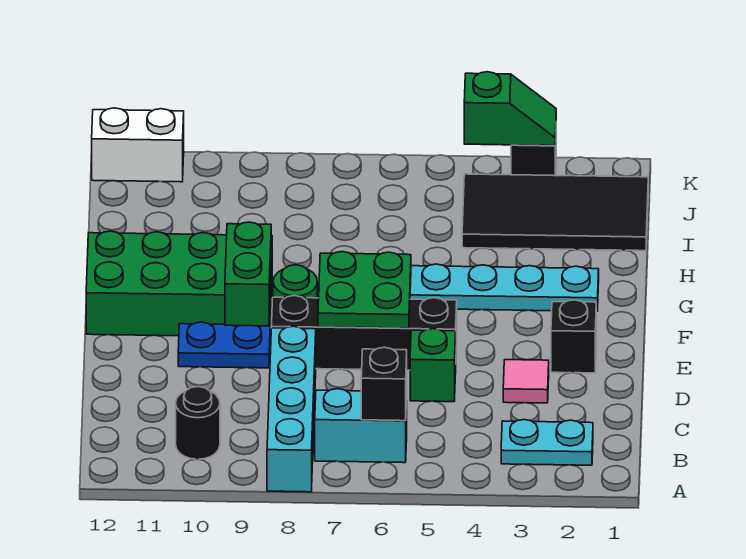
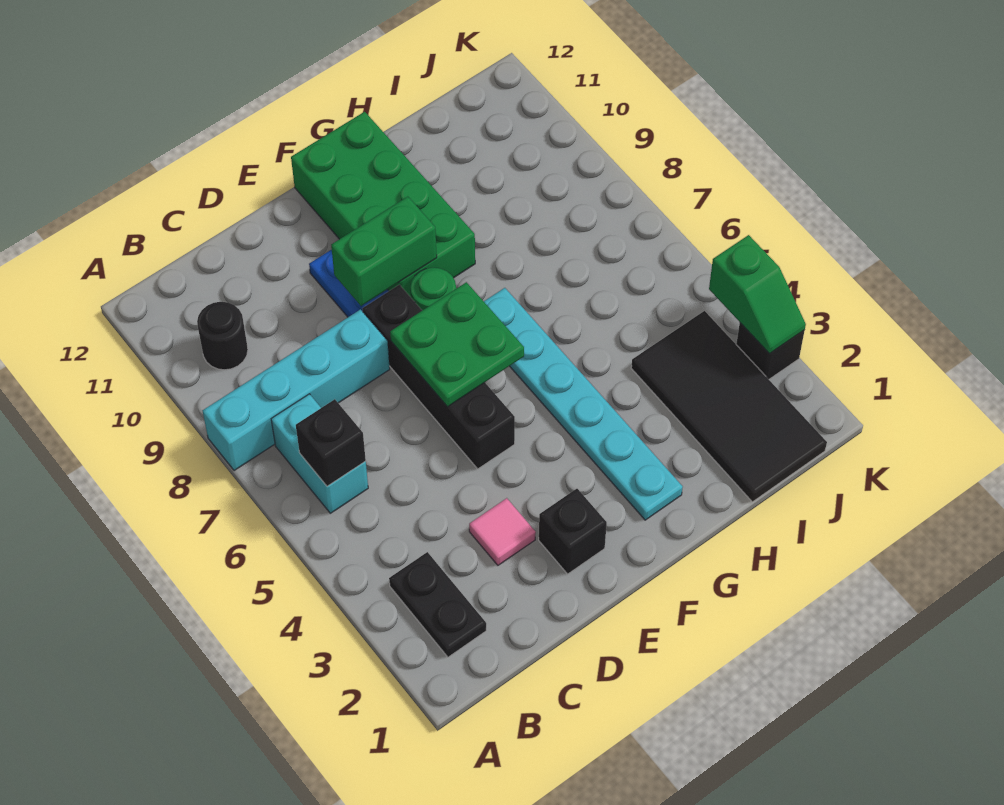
cyan 1x2 plate [501,420,593,465] -> black 1x2 plate [389,552,486,657]
green 1x1 brick [410,329,456,402] -> none
white 1x2 brick [92,108,184,182] -> none

